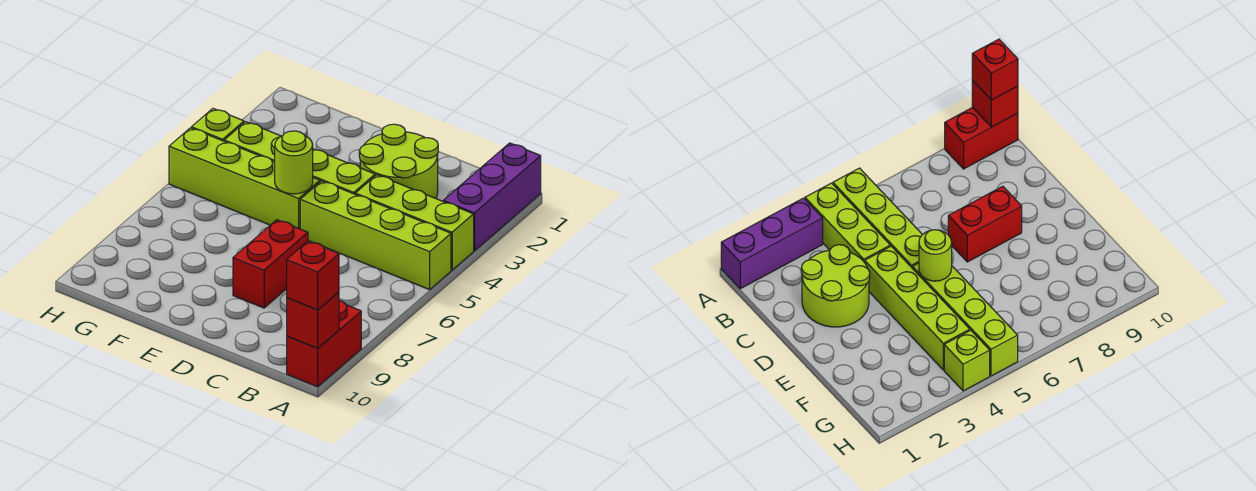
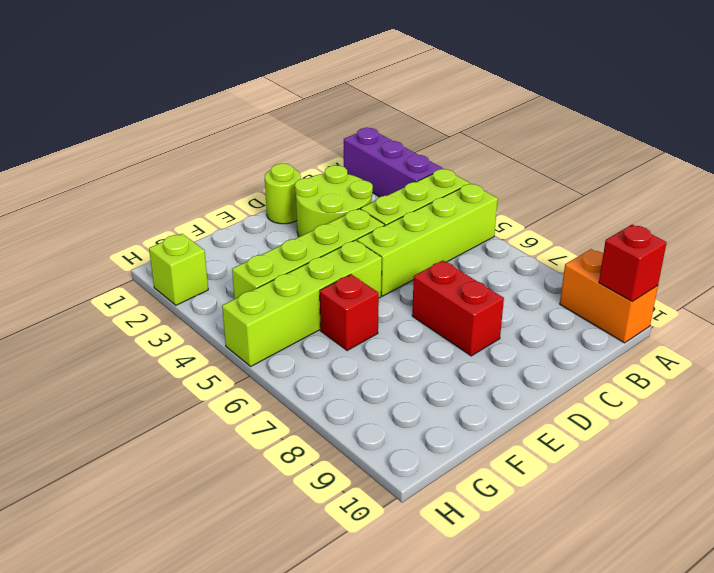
red 1x2 brick [287,301,361,387] -> orange 1x2 brick [560,249,658,343]
red 1x1 brick [287,241,339,310] -> red 1x1 brick moved to [320,274,379,351]
lime 1x1 round brick [275,131,313,194] -> lime 1x1 round brick moved to [265,164,301,224]
lime 1x1 brick [192,109,244,141] -> lime 1x1 brick moved to [149,234,208,305]

